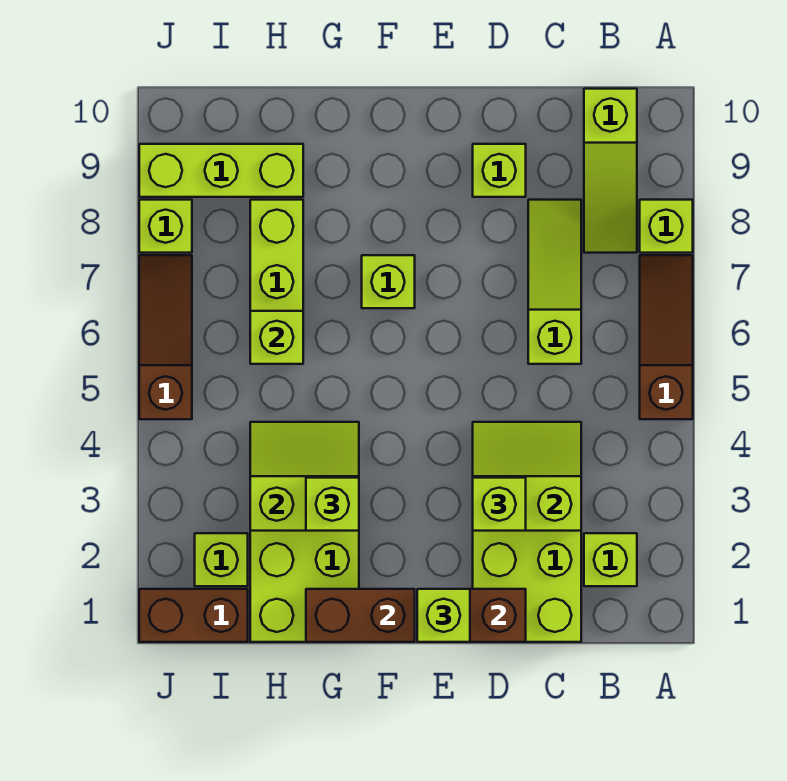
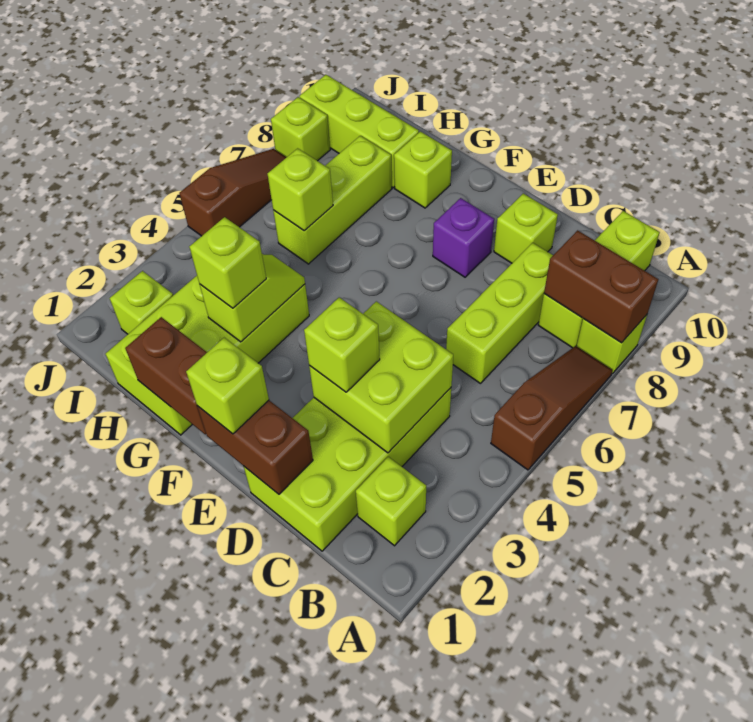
lime 1x3 slope [584,89,637,253] -> lime 1x3 brick [538,211,660,348]
lime 2x2 slope [473,422,581,531] -> lime 2x2 brick [309,301,453,453]
lime 1x3 slope [528,200,581,364] -> lime 1x3 brick [446,243,553,384]
none -> purple 1x1 brick [433,198,494,277]
lime 1x1 brick [362,255,415,308] -> lime 1x1 brick moved to [394,132,452,208]
lime 2x2 slope [250,422,359,531] -> lime 1x2 slope [200,255,305,342]
brown 1x2 brick [139,589,248,642] -> brown 1x2 brick moved to [544,230,658,343]

